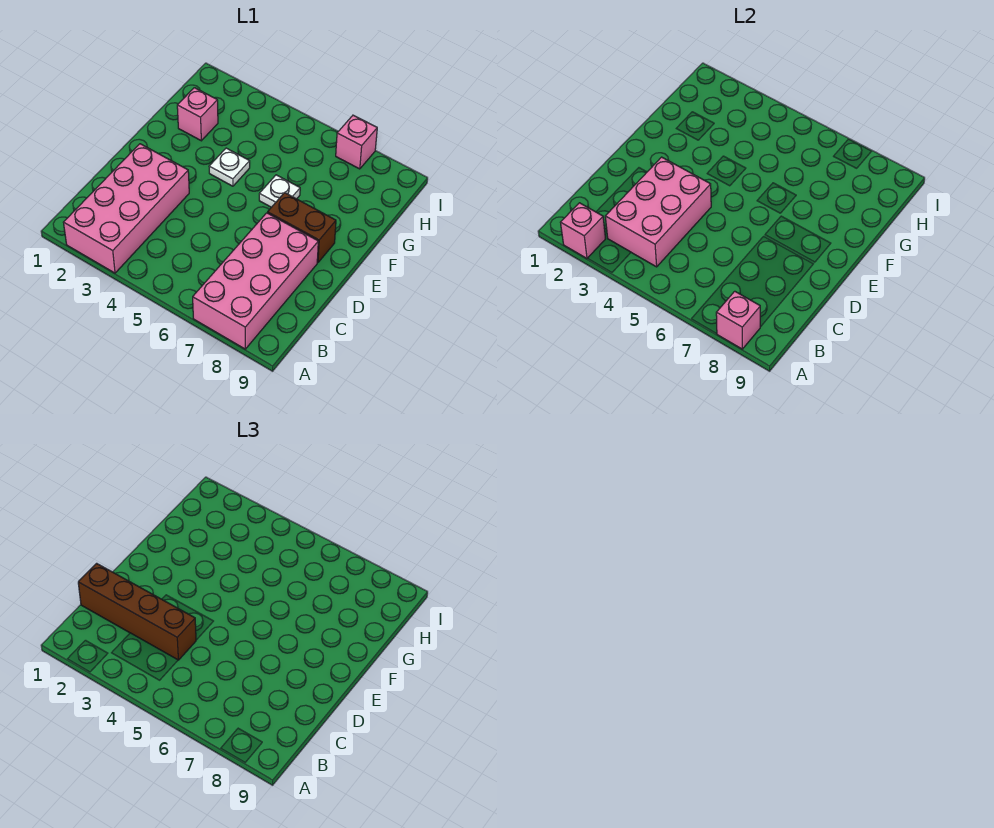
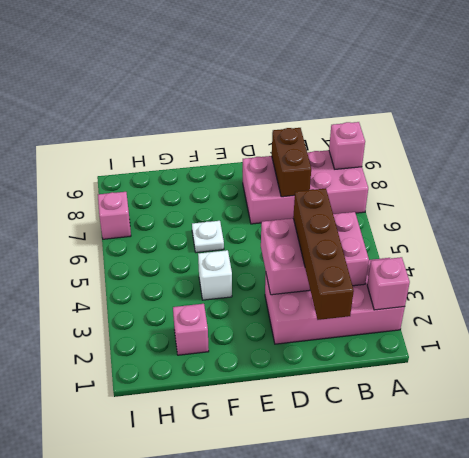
brown 1x2 brick [268,193,336,263] -> brown 1x2 brick moved to [272,128,311,197]
white 1x1 plate [209,148,250,186] -> white 1x1 brick [198,250,232,300]

